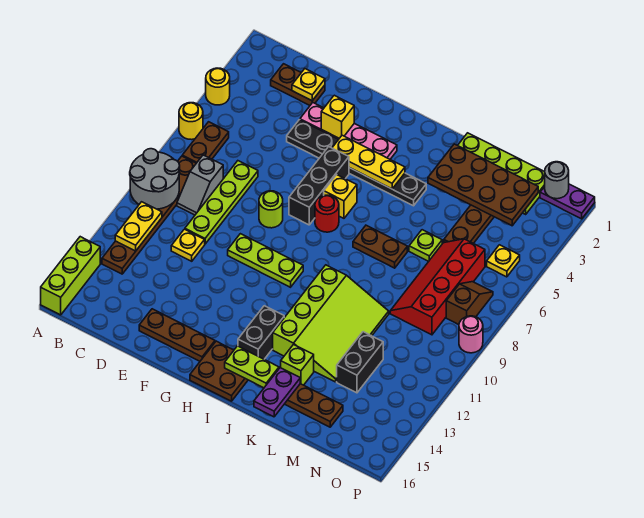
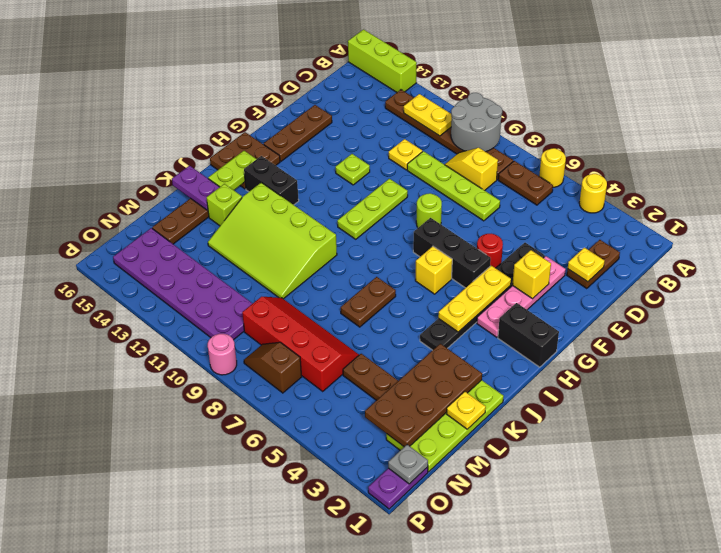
grey 1x2 slope [177,155,223,215] -> yellow 1x2 slope [445,148,498,190]
red 1x1 round brick [315,195,339,232] -> red 1x1 round brick moved to [477,234,503,268]
lime 1x1 plate [409,230,442,261] -> lime 1x1 plate moved to [335,154,370,185]
black 1x2 brick [337,332,383,393] -> black 1x2 brick moved to [498,303,559,367]
none -> purple 2x6 plate [113,228,253,340]
grey 1x1 round brick [545,162,569,199] -> grey 1x1 plate [388,445,428,484]
yellow 1x1 plate [487,245,520,277] -> yellow 1x1 plate moved to [446,391,486,429]
brown 1x2 slope [446,282,493,325] -> brown 1x2 slope turned to [244,342,302,393]

